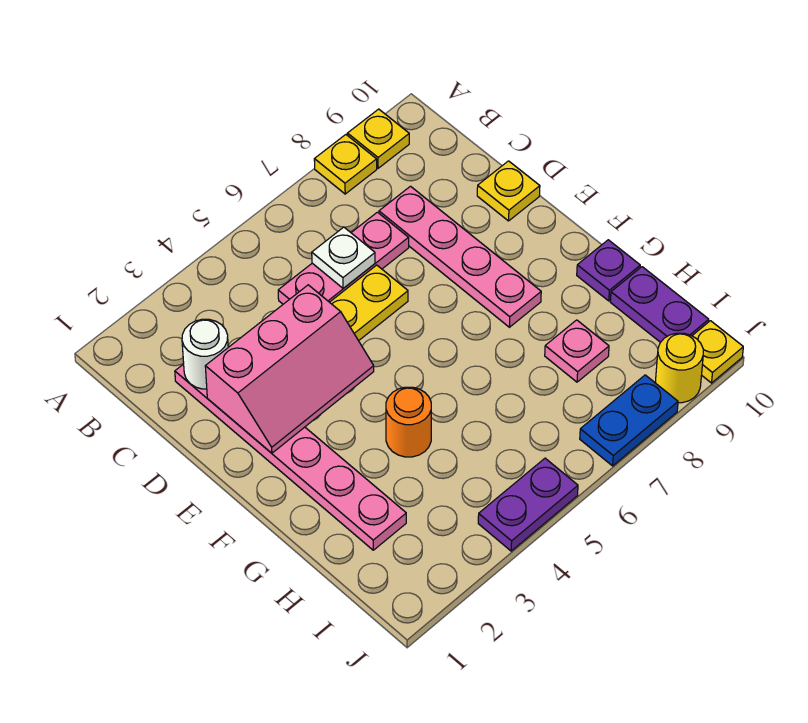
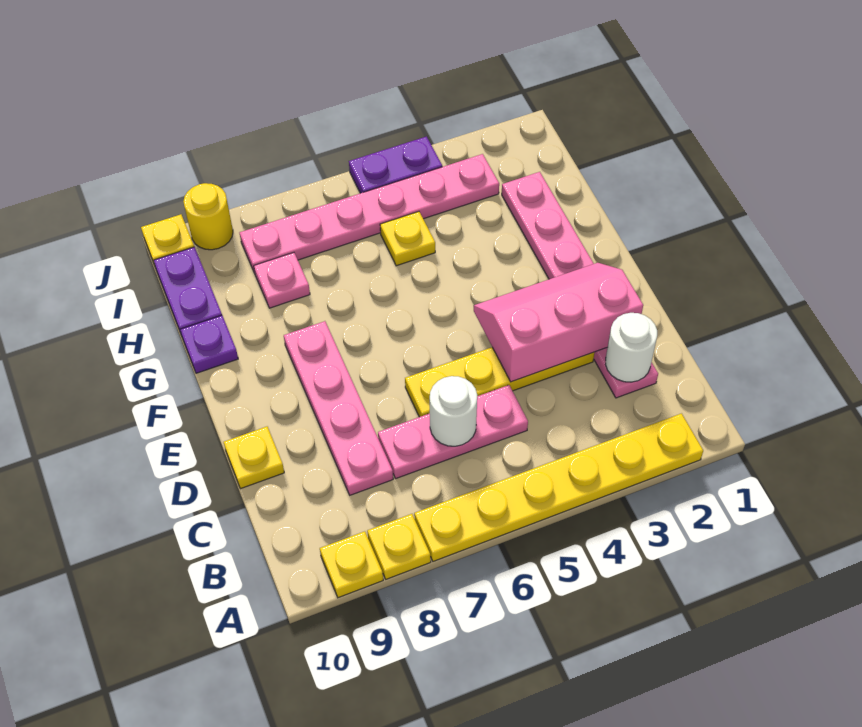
none -> yellow 1x6 plate [414,414,703,561]
white 1x1 plate [312,227,375,288] -> white 1x1 round brick [430,376,477,446]
orange 1x1 round brick [386,387,431,457] -> none
none -> yellow 1x1 plate [380,212,435,266]
none -> pink 1x6 plate [240,154,499,273]
blue 1x2 plate [580,375,678,466] -> none

